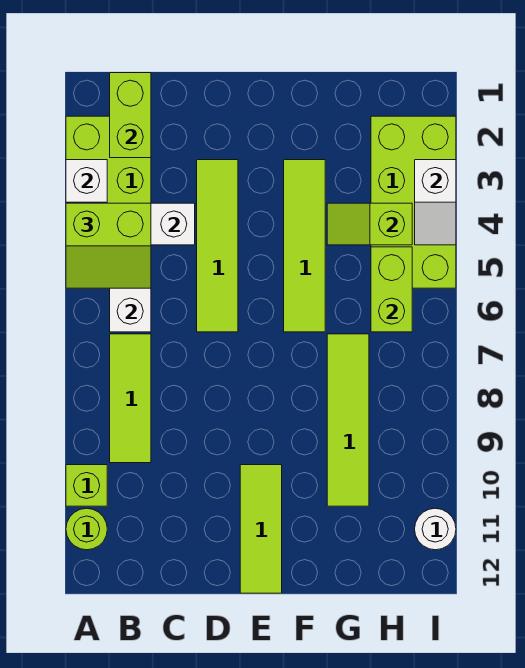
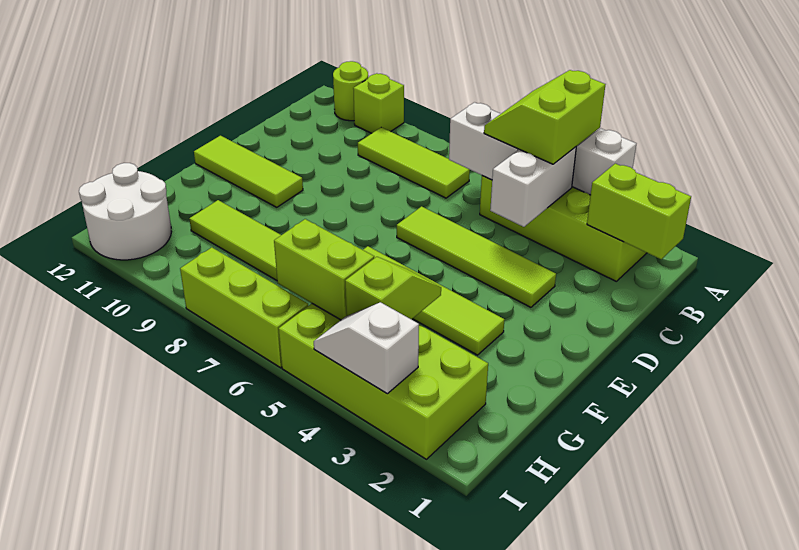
none -> lime 1x3 brick [180,247,309,368]
white 1x1 round brick [415,508,456,550] -> white 2x2 round brick [79,163,172,260]

